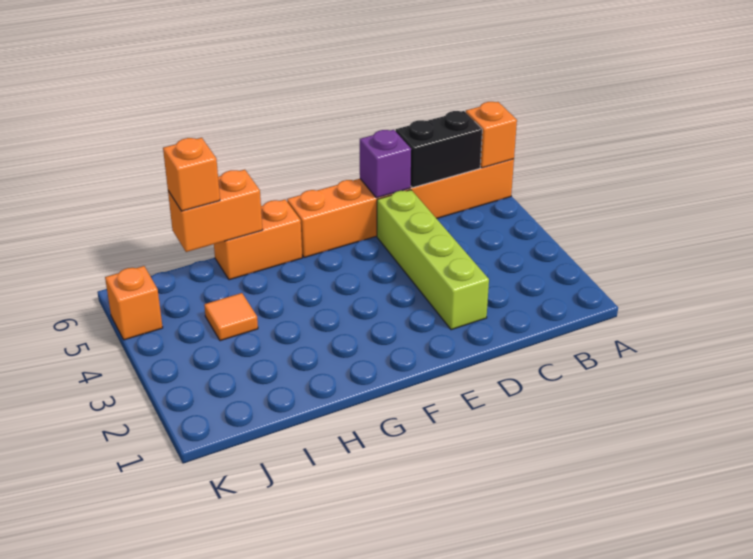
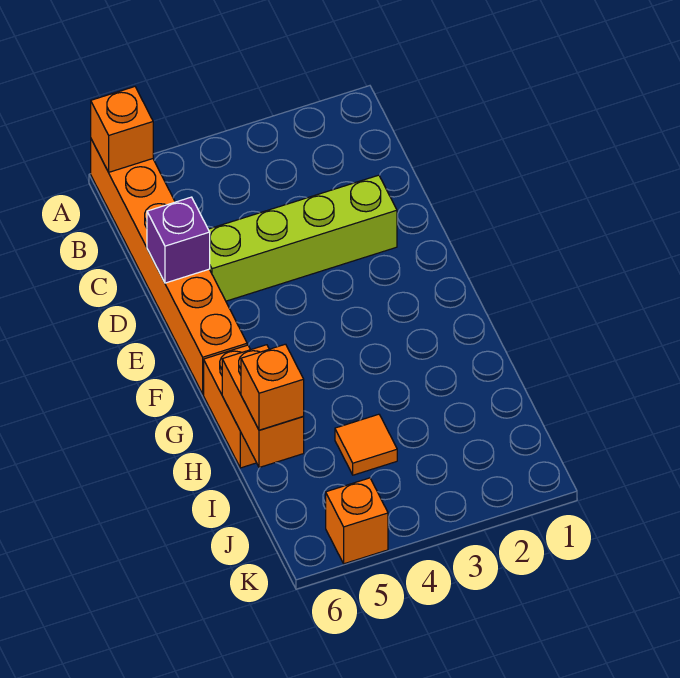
black 1x2 brick [396,111,482,188] -> none

